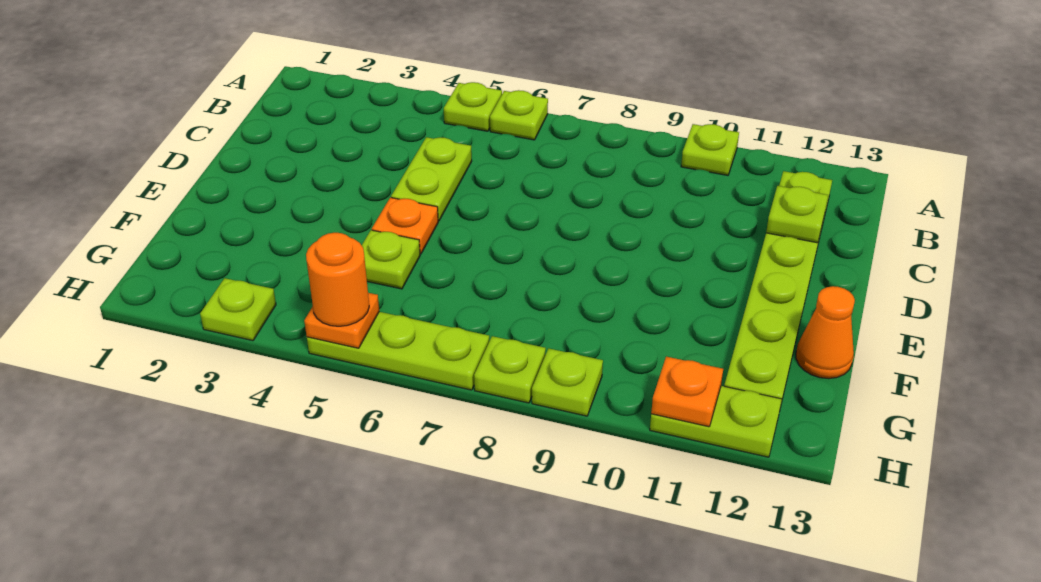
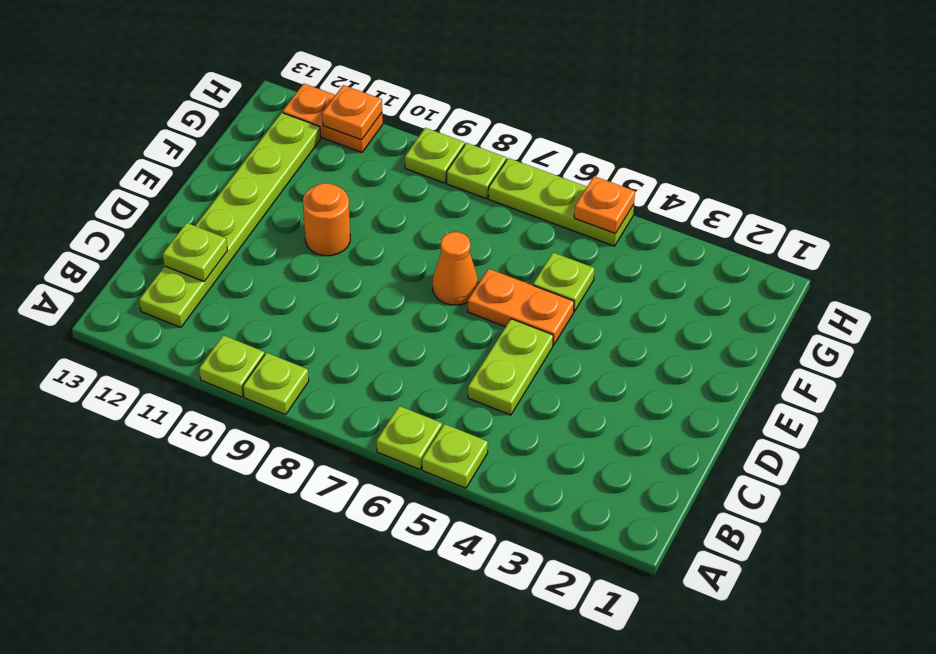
orange 1x1 plate [372,197,438,254] -> orange 1x2 plate [468,269,574,345]
orange 1x1 cone [796,286,855,379] -> orange 1x1 cone moved to [433,232,478,305]
lime 1x1 plate [200,278,276,341] -> lime 1x1 plate moved to [243,353,309,415]
orange 1x1 round brick [306,233,369,326] -> orange 1x1 round brick moved to [303,183,350,256]
lime 1x2 plate [650,386,782,457] -> orange 1x2 plate [283,84,383,152]

